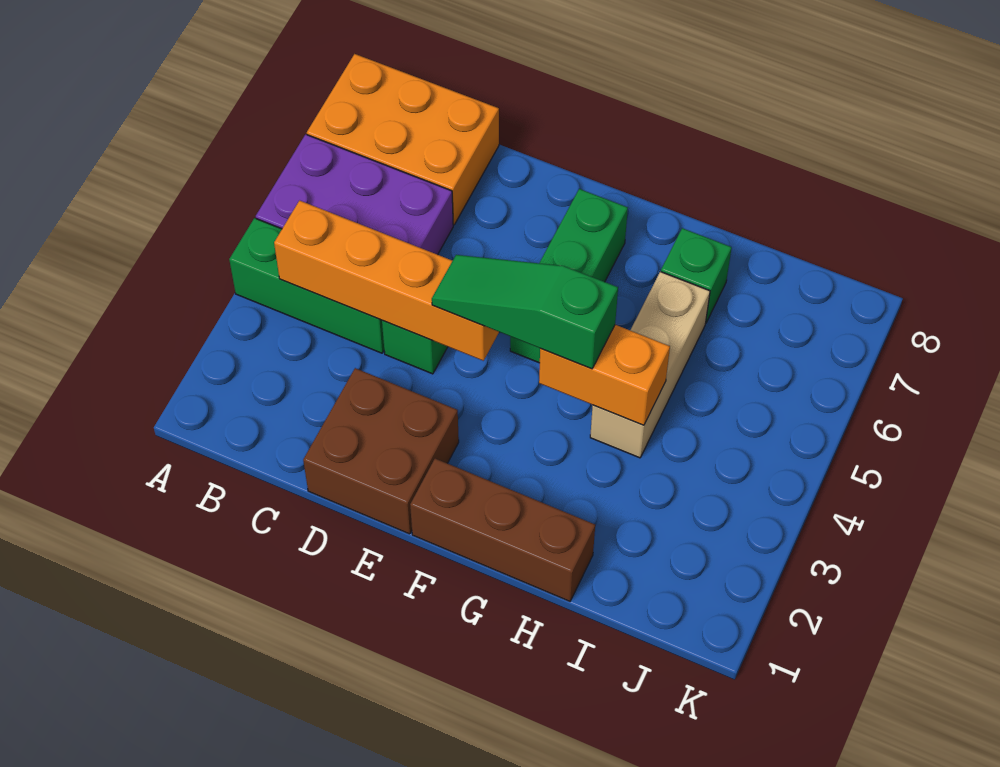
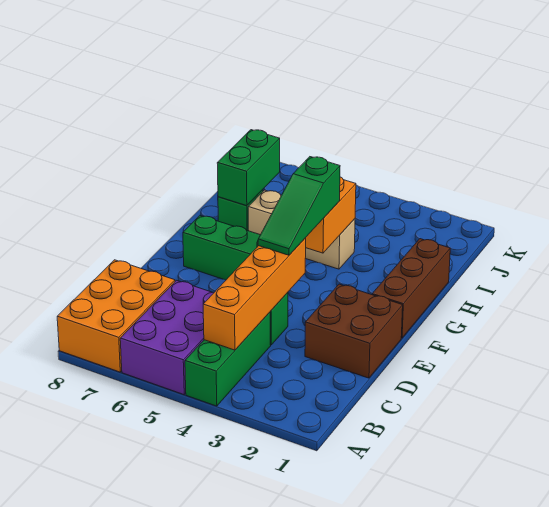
none -> green 1x2 brick [217,130,280,206]

